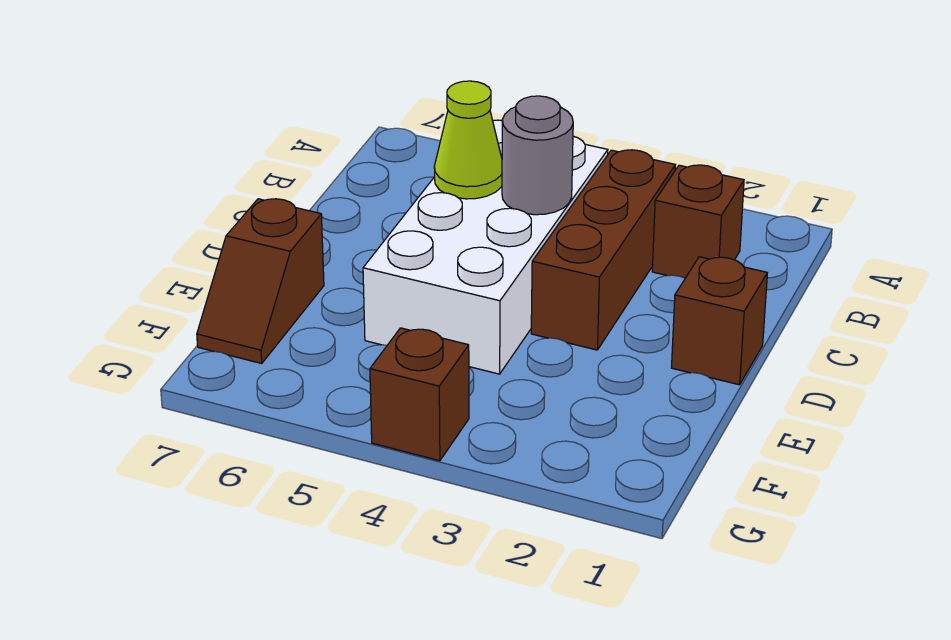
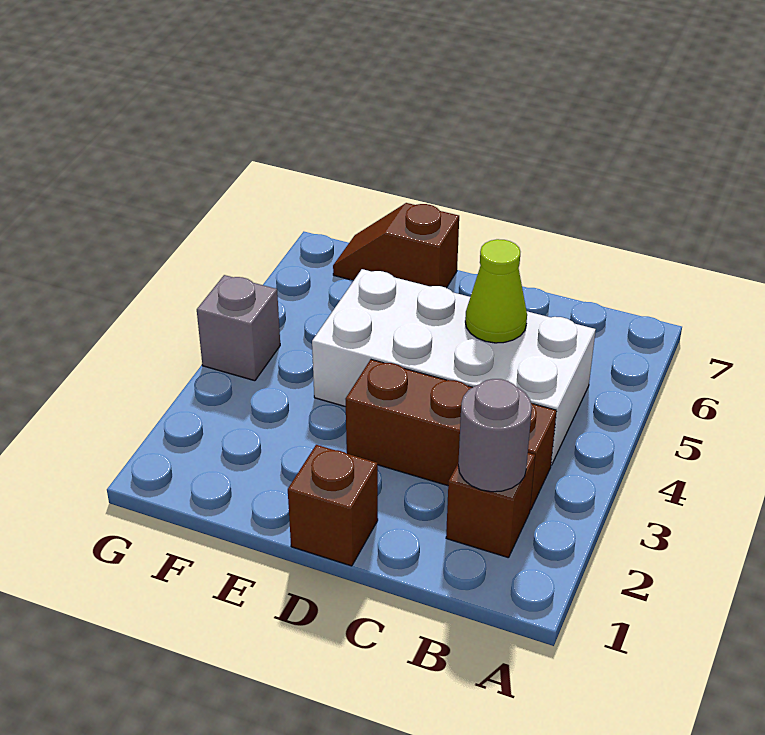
grey 1x1 round brick [502,96,573,215] -> grey 1x1 round brick moved to [458,379,532,492]
brown 1x1 brick [370,328,469,461] -> grey 1x1 brick [197,275,280,381]

